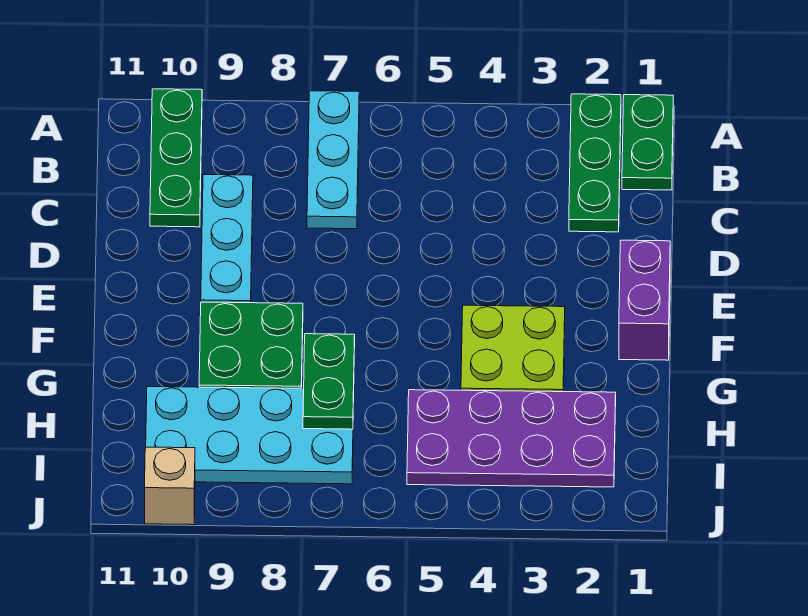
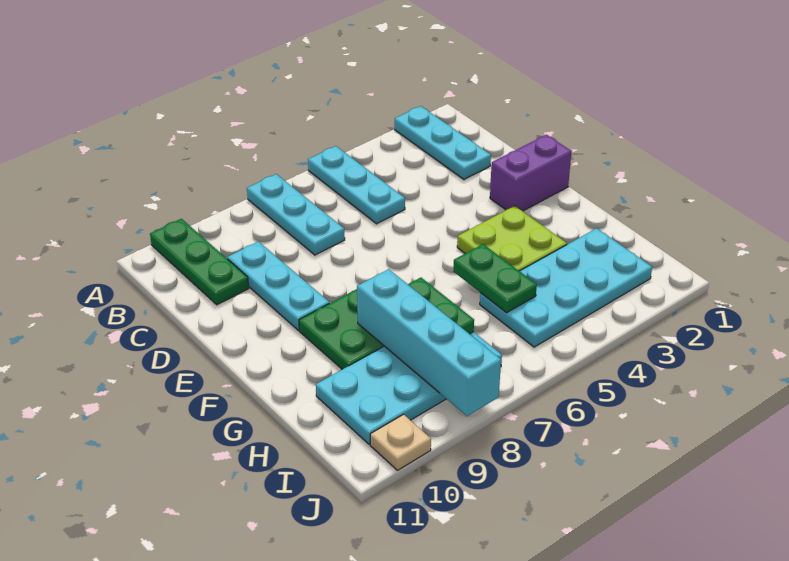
green 1x2 plate [622,95,673,190] -> green 1x2 plate moved to [453,244,537,313]
green 1x3 plate [569,94,621,232] -> cyan 1x3 plate [395,106,491,179]
none -> cyan 1x3 plate [308,146,405,224]
purple 1x2 brick [619,240,670,360] -> purple 1x2 brick turned to [490,135,571,211]
none -> cyan 1x4 brick [357,269,501,416]
purple 2x4 plate [407,390,616,487] -> cyan 2x4 plate [480,228,652,347]
tan 1x1 brick [145,447,195,525] -> tan 1x1 plate [370,414,431,470]

